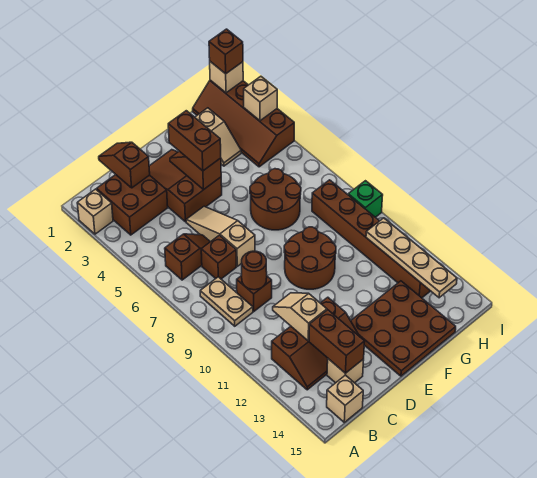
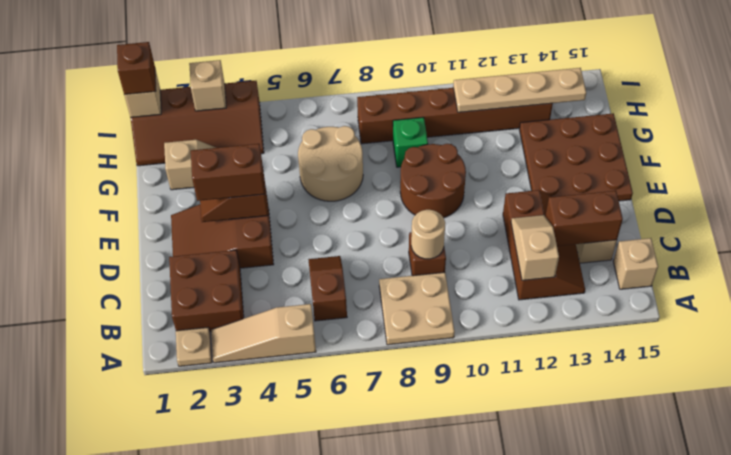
tan 1x1 brick [77,189,113,234] -> tan 1x1 plate [176,327,212,366]
tan 1x2 plate [200,277,253,326] -> tan 2x2 plate [379,272,455,345]
brown 1x2 slope [99,142,150,188] -> none
brown 1x1 brick [201,235,236,279] -> none
brown 1x1 round brick [242,251,267,290] -> tan 1x1 round brick [411,210,445,259]
tan 1x2 slope [273,293,327,341] -> tan 1x2 slope turned to [511,215,559,280]
tan 1x3 slope [186,206,255,266] -> tan 1x3 slope moved to [211,304,316,363]
brown 2x2 round brick [250,169,301,230] -> tan 2x2 round brick [298,126,363,201]
green 1x1 brick [348,181,383,217] -> green 1x1 brick moved to [393,117,428,167]

